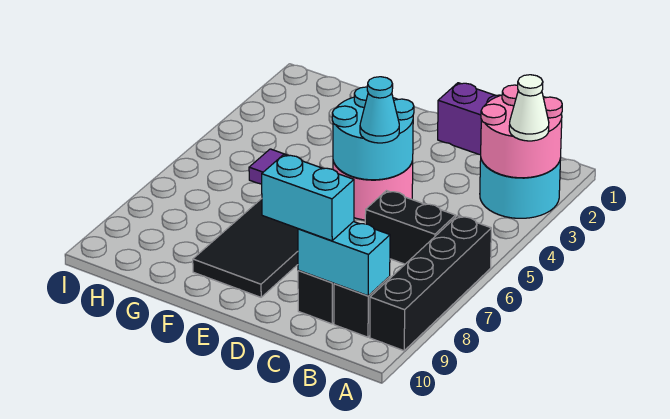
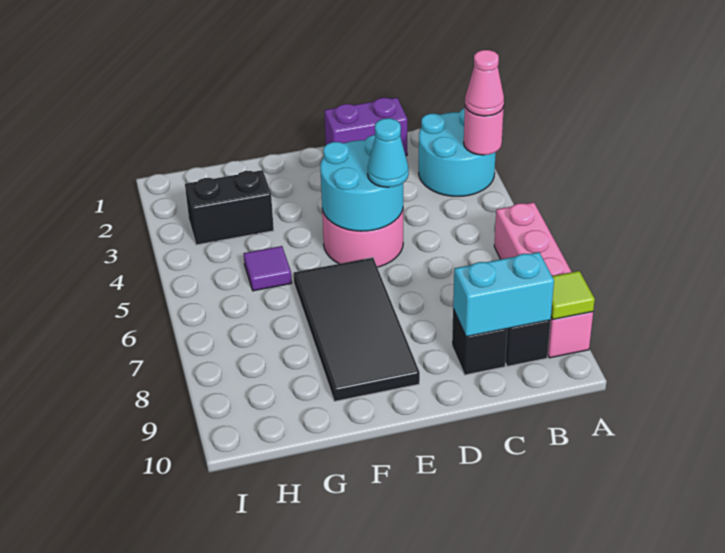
pink 2x2 round brick [481,85,562,178] -> pink 1x1 round brick [464,107,504,155]
white 1x1 cone [509,75,549,141] -> pink 1x1 cone [465,50,504,116]
black 1x4 brick [370,216,491,351] -> pink 1x4 brick [494,202,593,358]
none -> lime 1x1 tile [551,271,595,319]
black 1x2 brick [365,191,456,264] -> black 1x2 brick moved to [185,170,274,245]
cyan 1x2 brick [262,155,354,241] -> none

